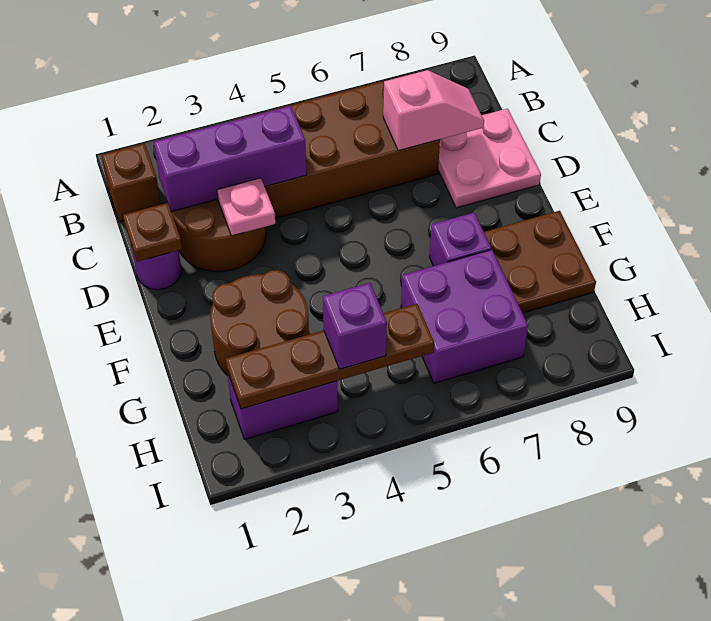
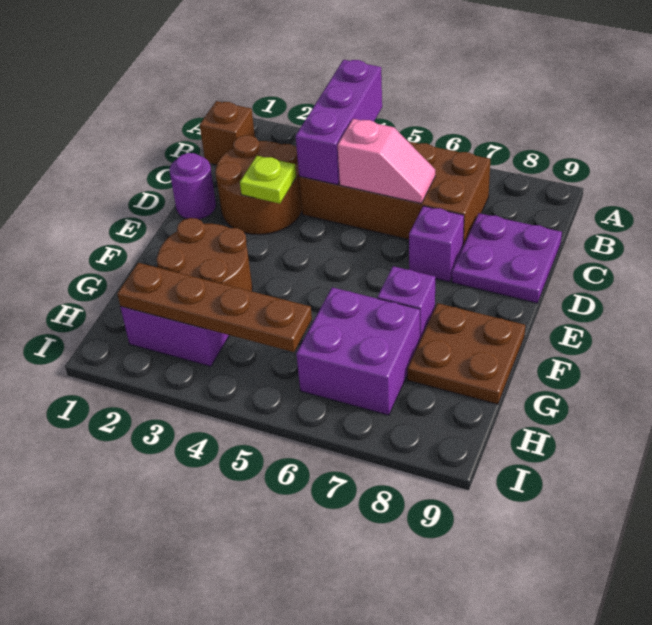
purple 1x3 brick [154,106,307,212] -> purple 1x3 brick turned to [296,60,382,185]
pink 1x2 slope [383,70,484,151] -> pink 1x2 slope moved to [338,119,435,204]
pink 2x2 plate [438,108,541,208] -> purple 2x2 plate [452,213,562,303]
brown 1x1 plate [123,203,182,262] -> none
pink 1x1 plate [217,178,275,236] -> lime 1x1 plate [240,156,296,204]
purple 1x1 brick [323,283,387,369] -> purple 1x1 brick moved to [409,206,464,282]

